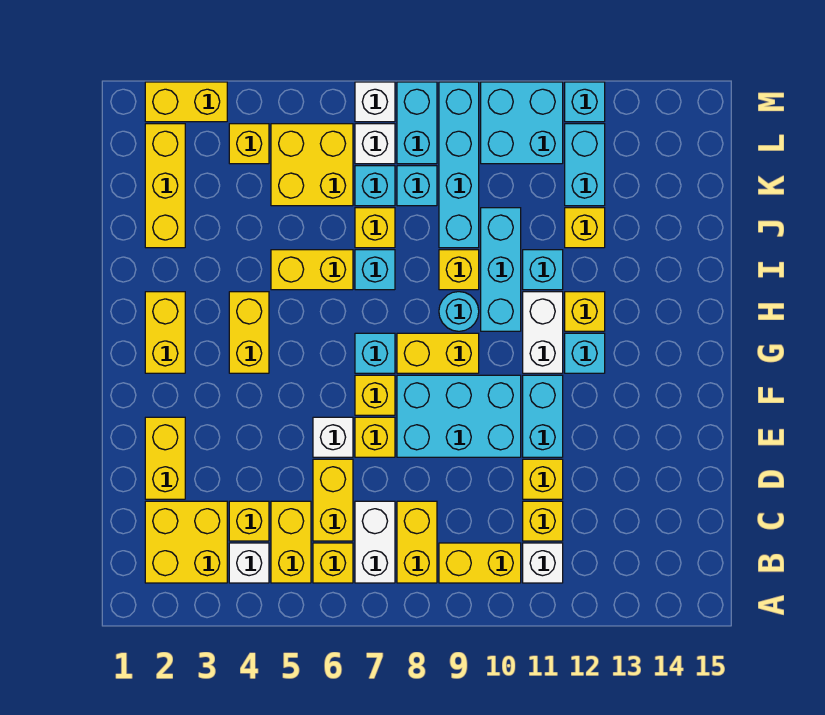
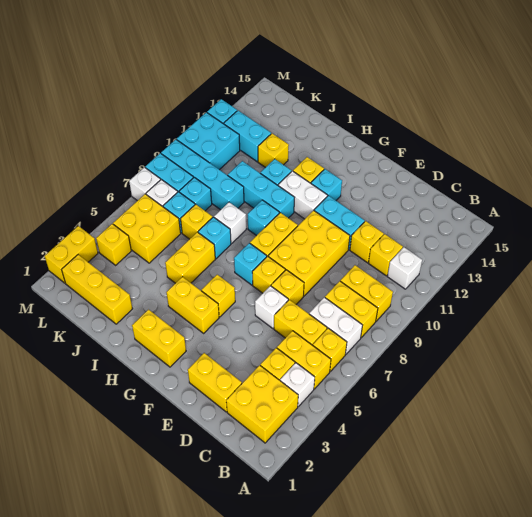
yellow 1x2 brick [439,543,521,583] -> yellow 1x2 brick turned to [340,265,393,321]
cyan 2x3 brick [397,375,521,457] -> yellow 2x3 brick [268,210,350,296]
cyan 1x1 round brick [439,292,479,331] -> cyan 1x1 brick [248,200,279,236]
none -> white 1x1 brick [214,202,246,243]
yellow 1x1 brick [439,250,479,290] -> yellow 1x1 brick moved to [201,275,235,317]

